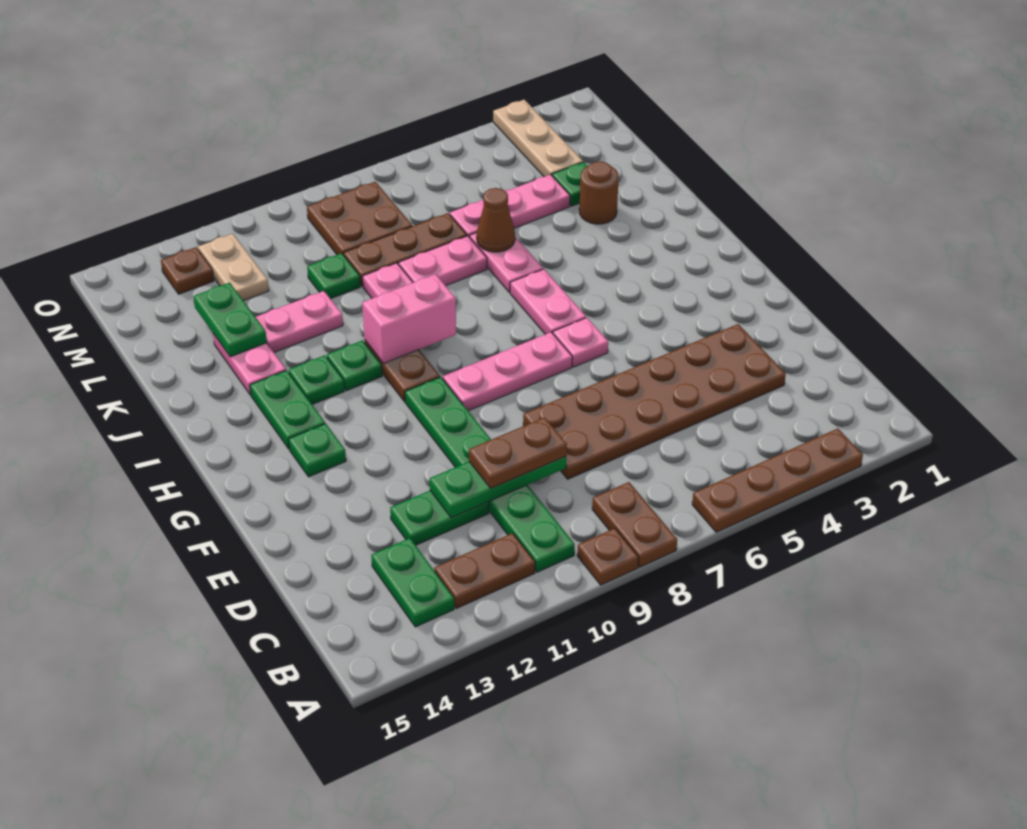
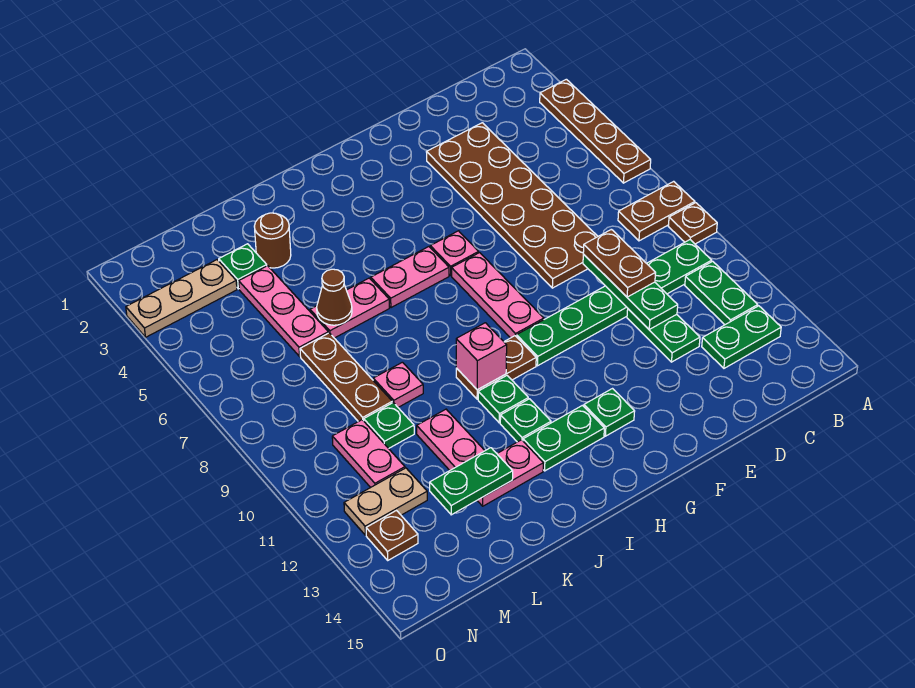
brown 1x2 plate [434,533,535,608] -> green 1x2 plate [685,261,758,325]
pink 1x2 brick [362,274,456,363] -> pink 1x1 brick [456,323,507,390]
pink 1x2 plate [399,236,487,286] -> pink 1x2 plate moved to [332,420,405,487]
brown 2x2 plate [307,182,412,255] -> none

